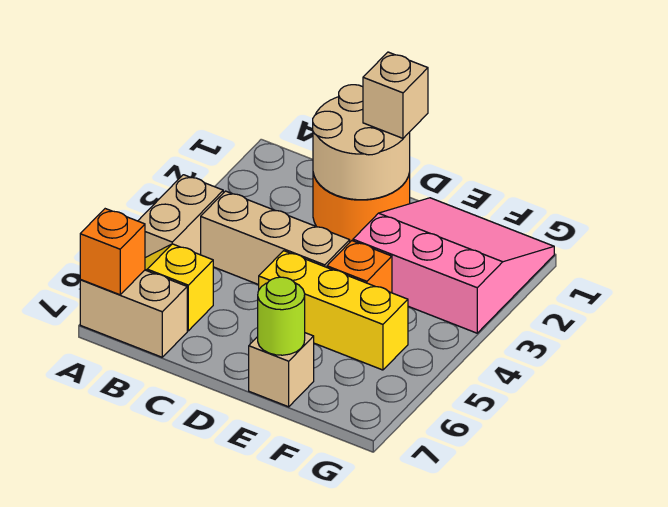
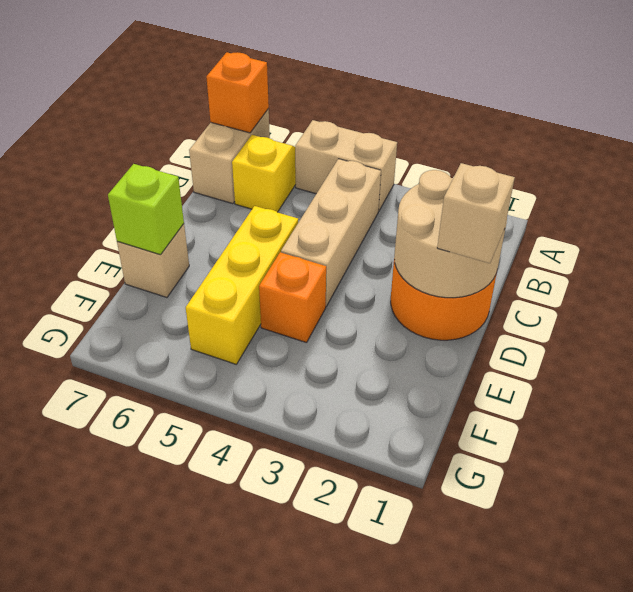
pink 3x3 slope [353,198,554,333] -> none
lime 1x1 round brick [258,277,305,355] -> lime 1x1 brick [108,164,184,255]

